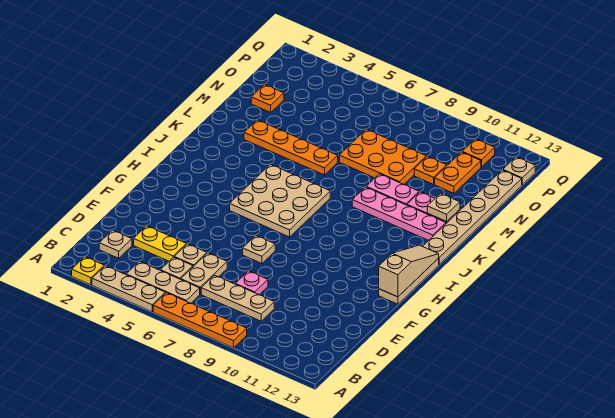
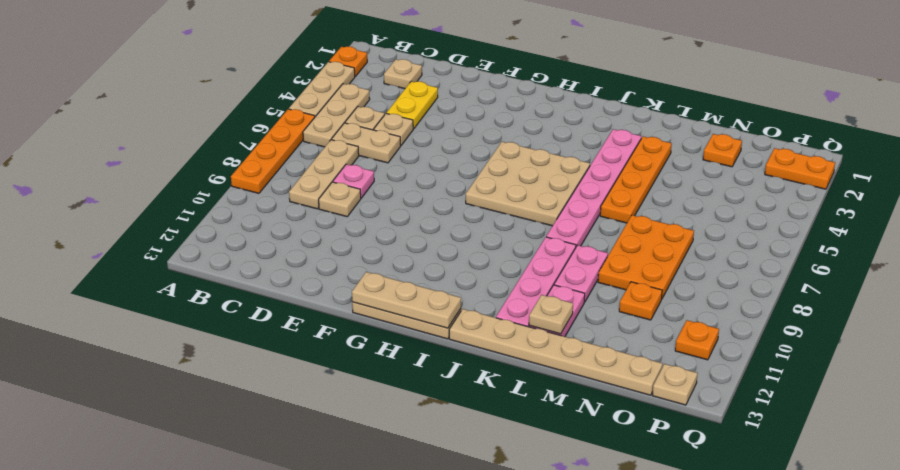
yellow 1x1 plate [72,257,104,285] -> orange 1x1 plate [329,47,367,76]
tan 1x1 plate [243,236,275,264] -> tan 1x1 plate moved to [319,182,361,217]
tan 1x3 slope [379,245,439,297] -> tan 1x3 plate [352,272,461,328]
none -> pink 1x6 plate [546,129,641,246]
orange 1x2 plate [435,152,481,193] -> orange 1x2 plate moved to [765,148,835,189]

